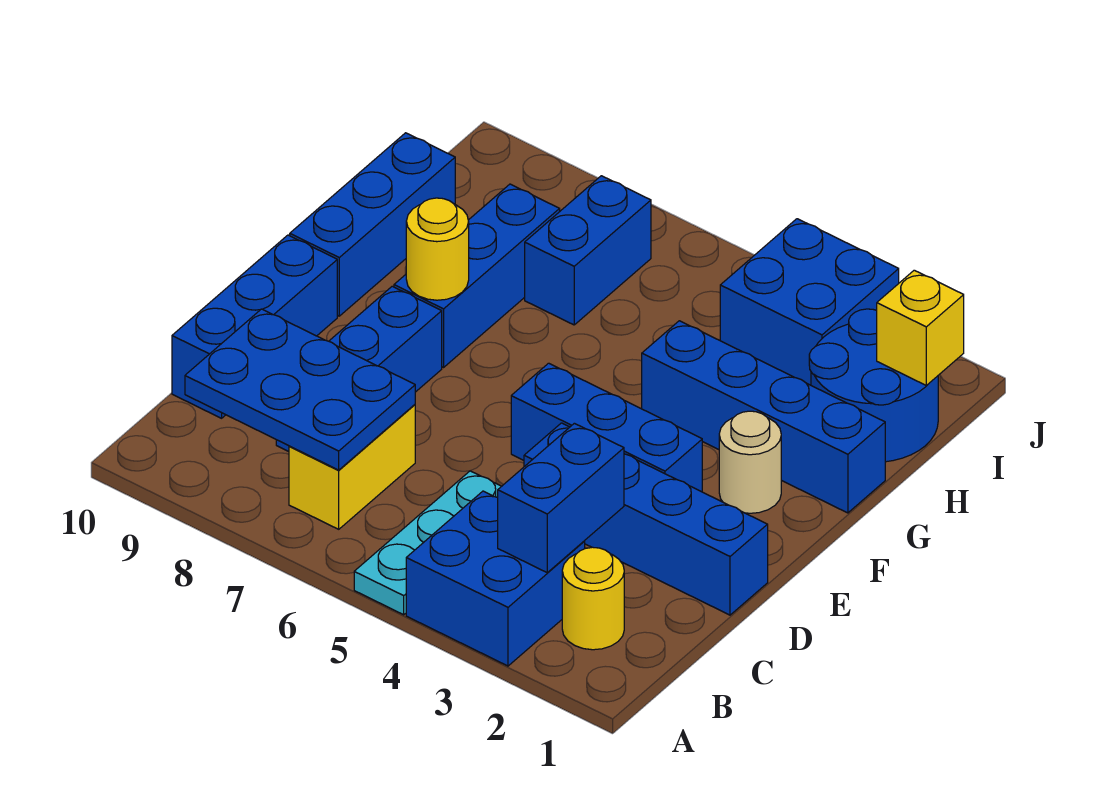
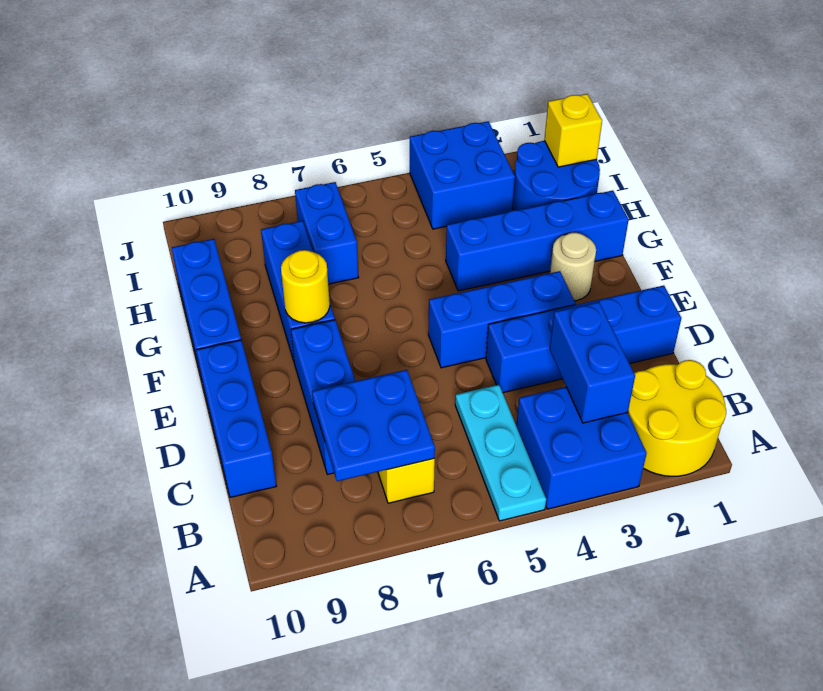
yellow 1x1 round brick [562,547,624,650] -> yellow 2x2 round brick [628,360,726,476]
blue 2x3 plate [185,309,415,470] -> blue 2x2 plate [312,370,435,481]

